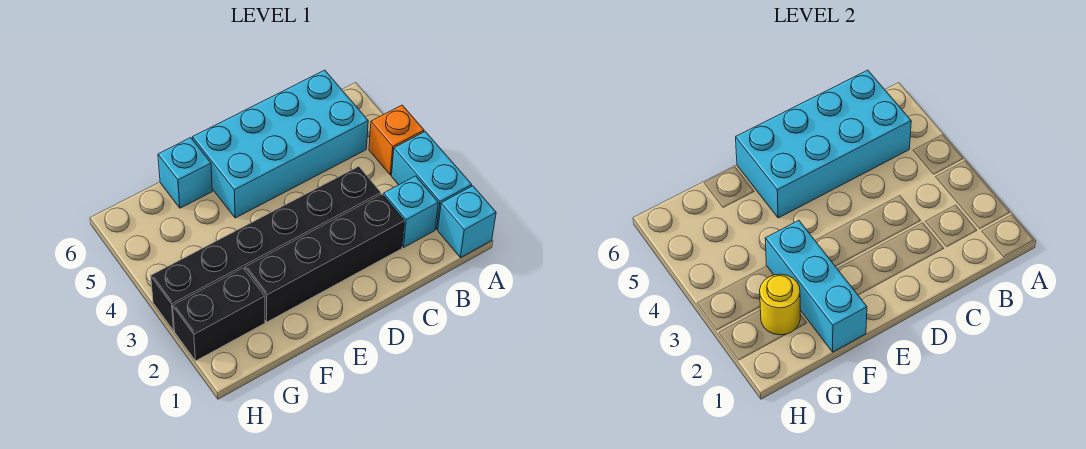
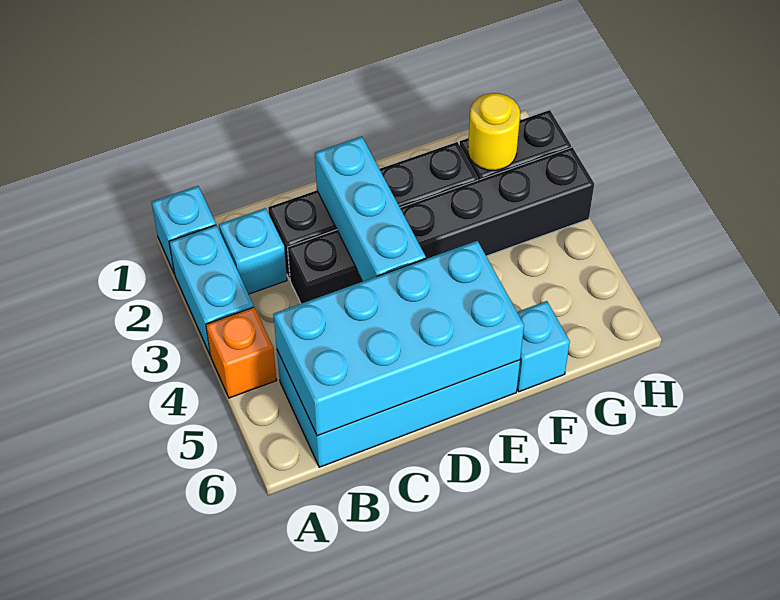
cyan 1x3 brick [765,220,867,352] -> cyan 1x3 brick moved to [315,136,426,281]

